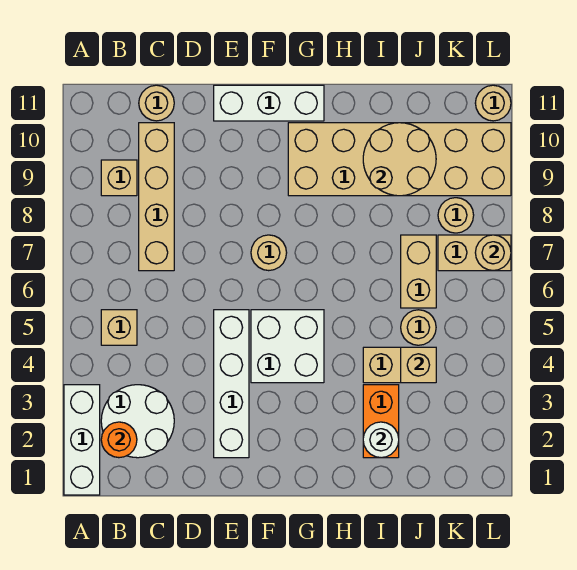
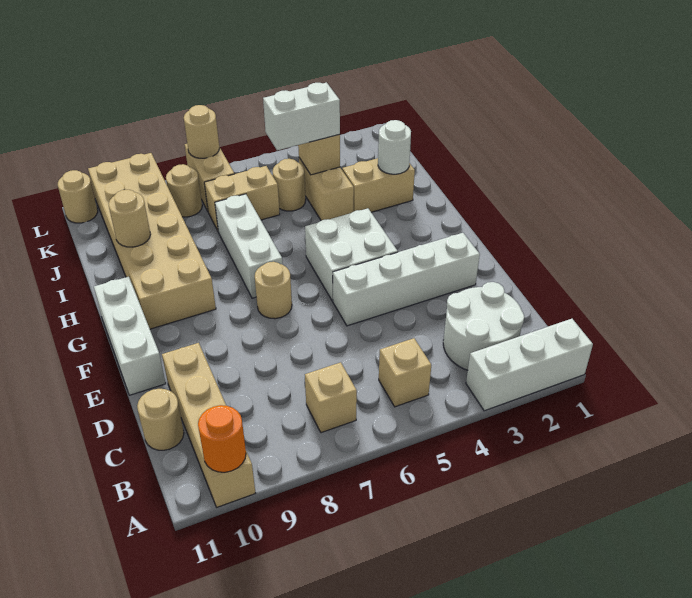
orange 1x1 round brick [101,422,137,458] -> orange 1x1 round brick moved to [198,405,246,472]
tan 1x1 brick [101,160,137,196] -> tan 1x1 brick moved to [305,362,357,433]
tan 1x4 brick [139,123,174,271] -> tan 1x4 brick turned to [162,343,255,507]
none -> white 1x3 brick [215,194,283,298]
orange 1x2 brick [363,385,399,458] -> tan 1x2 brick [342,158,415,213]
tan 2x2 round brick [363,123,436,196] -> tan 1x1 round brick [109,190,151,247]
none -> white 1x2 brick [263,82,340,150]

